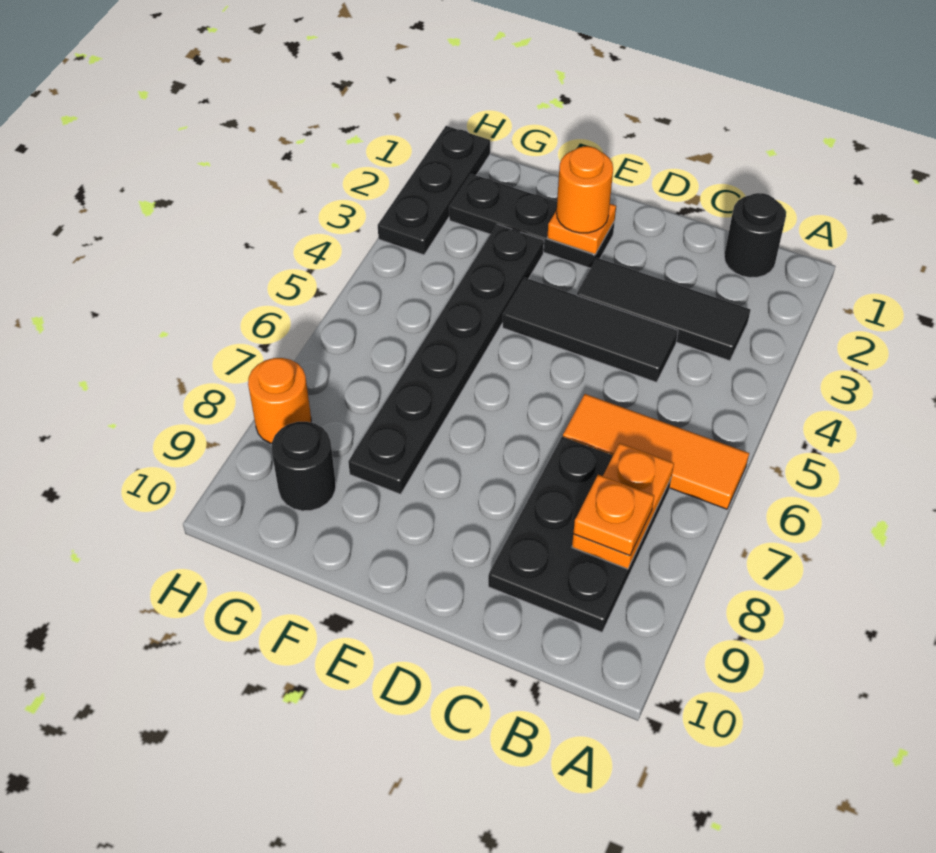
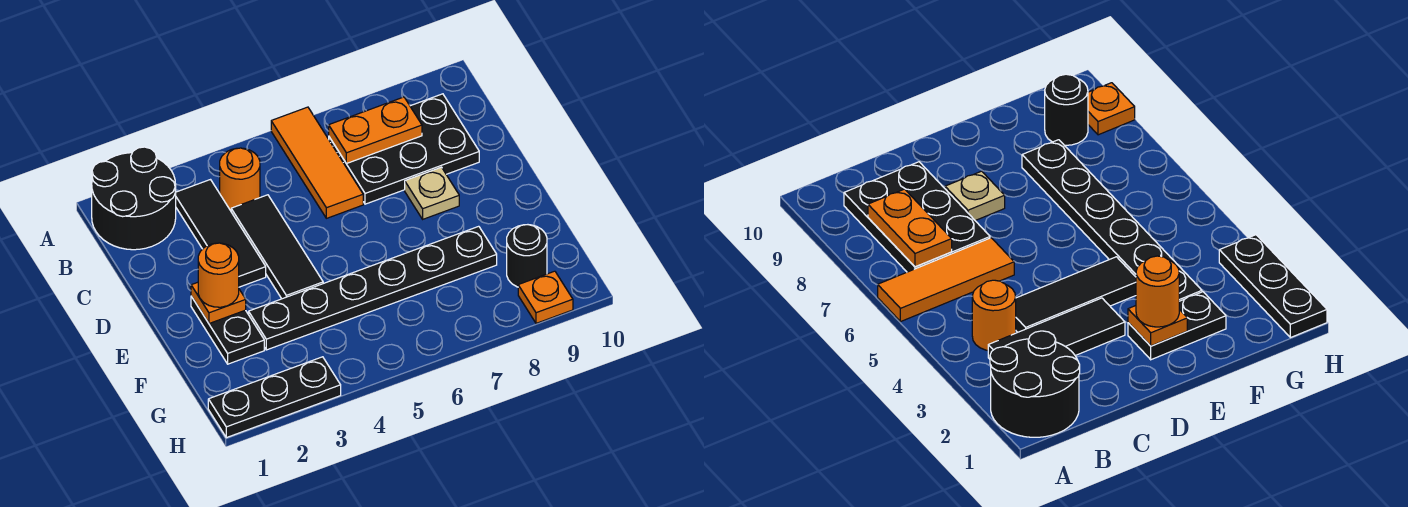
black 1x1 round brick [724,193,786,278] -> black 2x2 round brick [92,147,176,250]
orange 1x1 plate [573,475,654,556] -> orange 1x1 plate moved to [518,271,573,323]
none -> tan 1x1 plate [405,167,459,219]
black 1x3 plate [449,174,615,268] -> black 1x2 plate [191,296,264,364]
orange 1x1 round brick [248,358,311,444] -> orange 1x1 round brick moved to [220,148,260,211]

